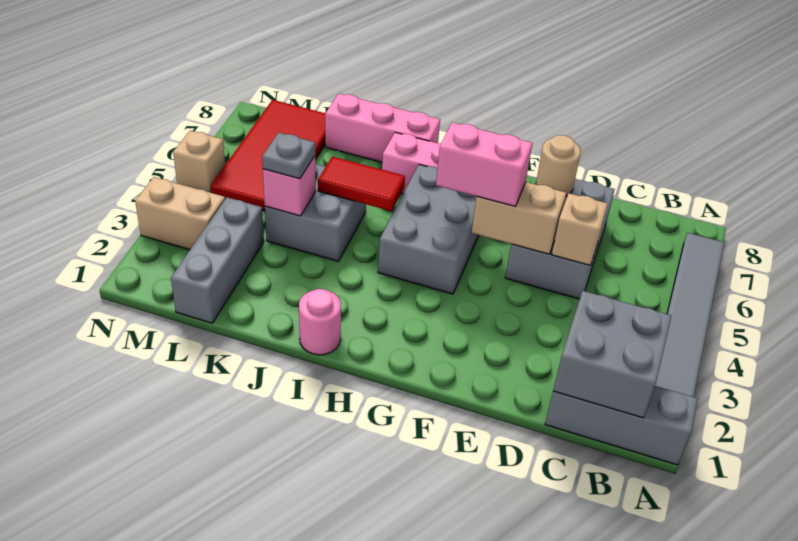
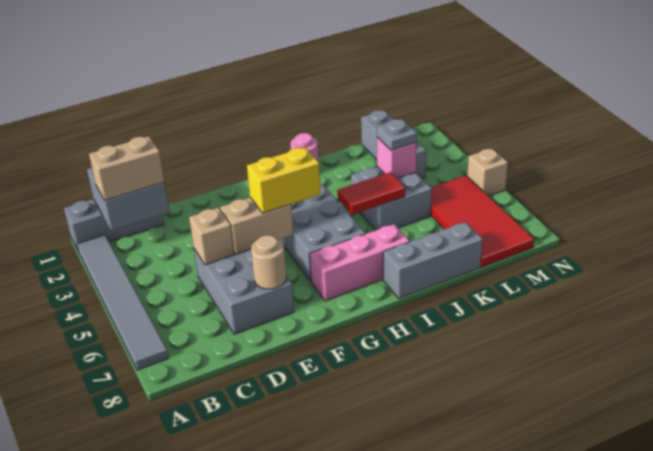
pink 1x2 brick [436,122,532,206] -> yellow 1x2 brick [247,147,321,213]
pink 1x3 brick [325,94,440,162] -> grey 1x3 brick [383,222,483,299]
tan 1x2 brick [135,177,225,250] -> tan 1x2 brick moved to [89,136,164,200]

